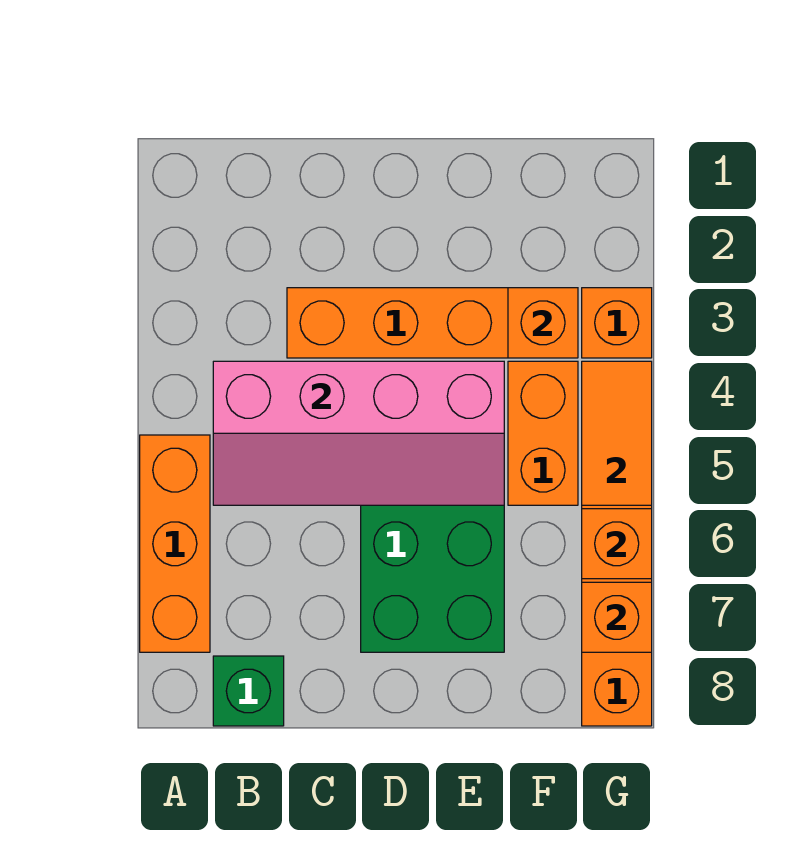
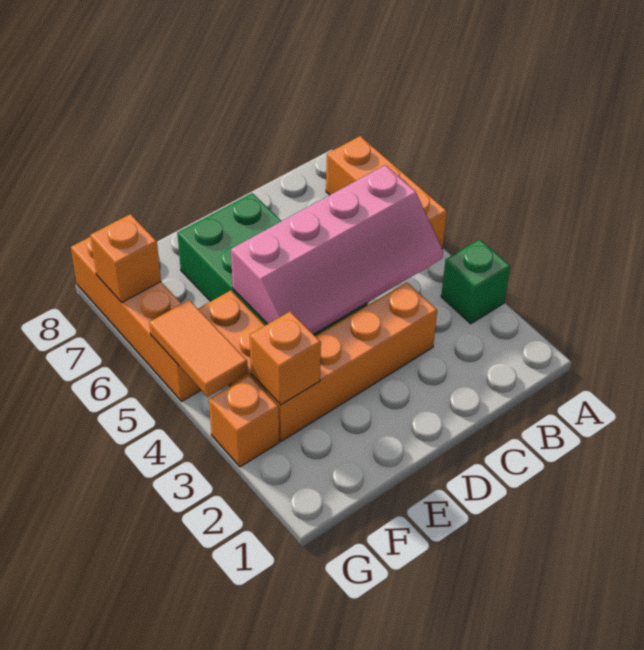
pink 2x4 slope [213,361,504,505] -> pink 2x4 slope turned to [231,165,443,335]
green 1x1 brick [213,656,284,726] -> green 1x1 brick moved to [441,239,510,324]
orange 1x1 brick [582,509,652,579] -> none

